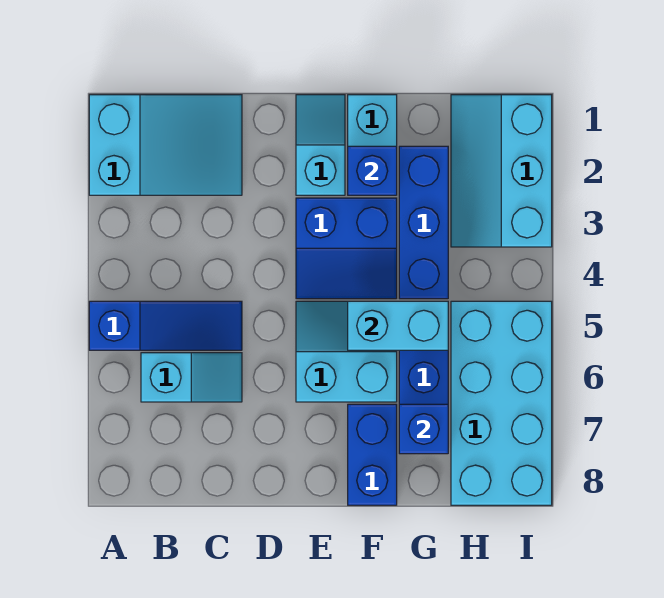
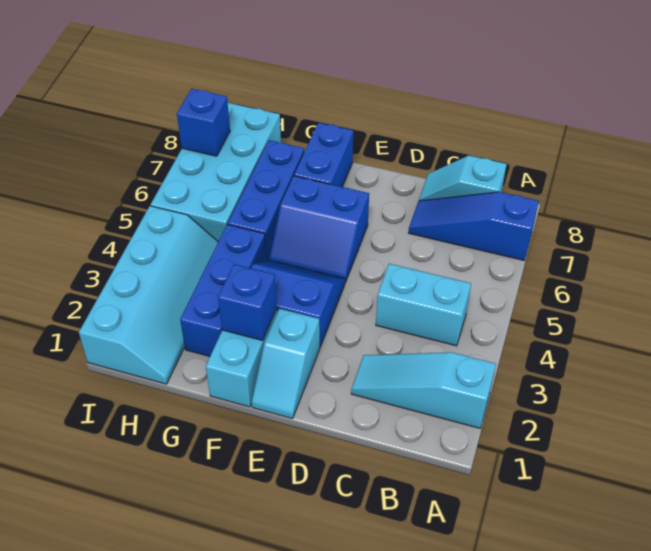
cyan 2x3 slope [89,95,242,195] -> cyan 1x3 slope [351,352,496,428]
blue 1x3 slope [89,301,242,350] -> blue 1x3 slope moved to [409,192,539,260]
cyan 1x2 slope [141,353,242,402] -> cyan 1x2 slope moved to [419,156,507,201]
cyan 2x2 slope [296,301,397,402] -> blue 2x2 slope [269,176,369,282]
cyan 1x2 brick [348,301,448,350] -> cyan 1x2 brick moved to [376,264,471,346]
blue 1x1 brick [399,404,448,454] -> blue 1x1 brick moved to [177,89,230,156]
cyan 2x3 slope [451,95,552,247] -> cyan 2x4 slope [79,206,218,384]

